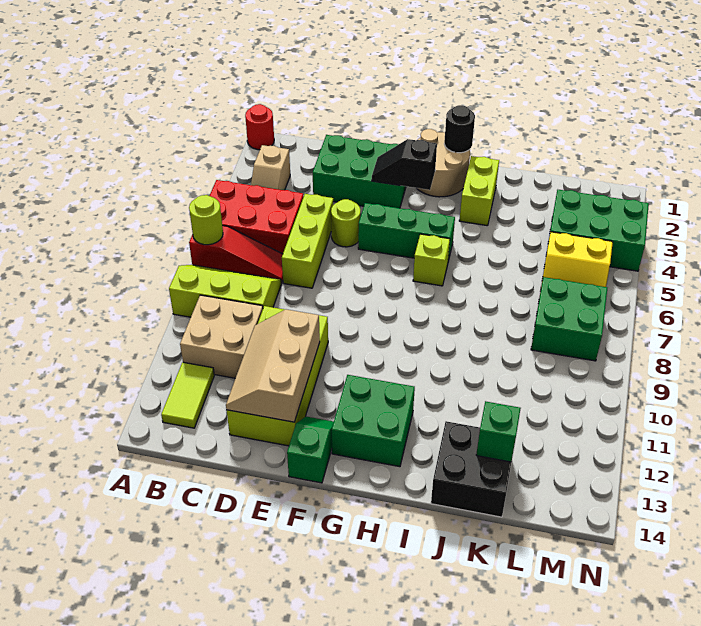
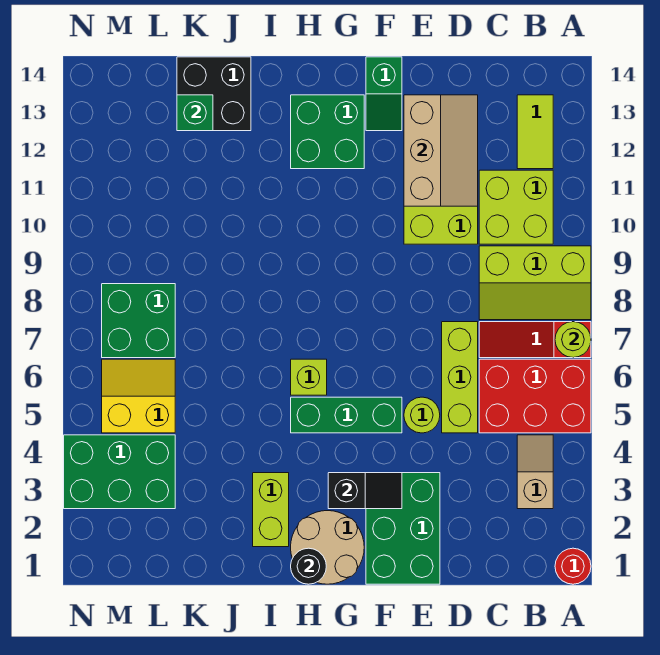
tan 2x2 brick [180,295,263,378] -> lime 2x2 brick [479,170,553,244]
green 2x3 brick [313,135,406,208] -> green 2x3 brick turned to [366,473,440,584]

